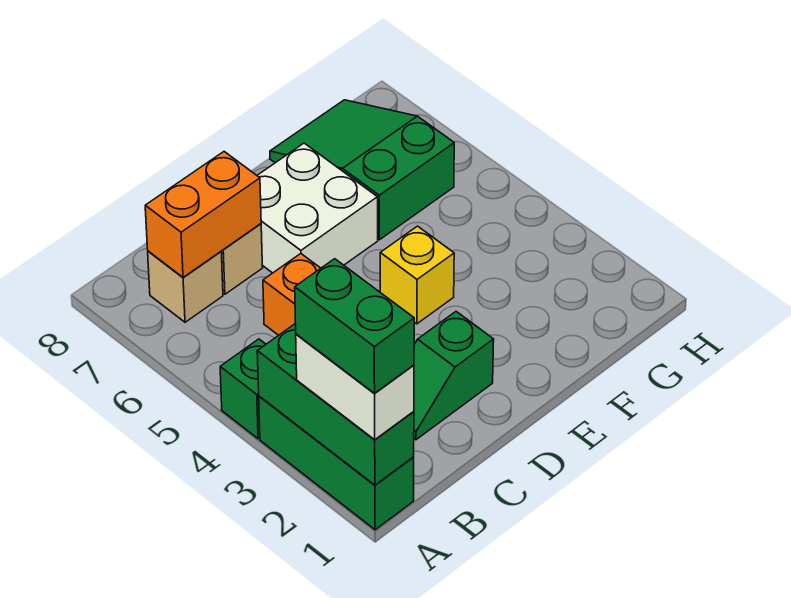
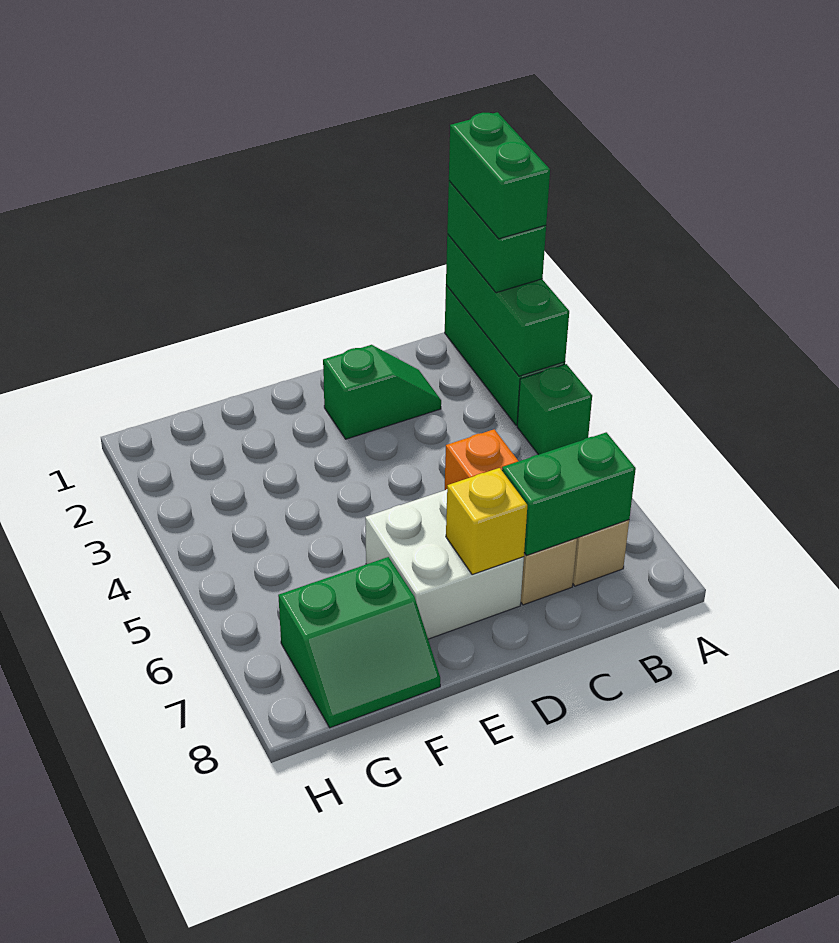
white 1x2 brick [296,334,414,440] -> green 1x2 brick [447,181,546,293]
orange 1x2 brick [145,152,261,277] -> green 1x2 brick [502,432,636,556]
yellow 1x1 brick [380,226,454,324] -> yellow 1x1 brick moved to [446,468,527,575]
green 2x3 slope [270,100,454,240] -> green 2x2 slope [278,557,440,728]

